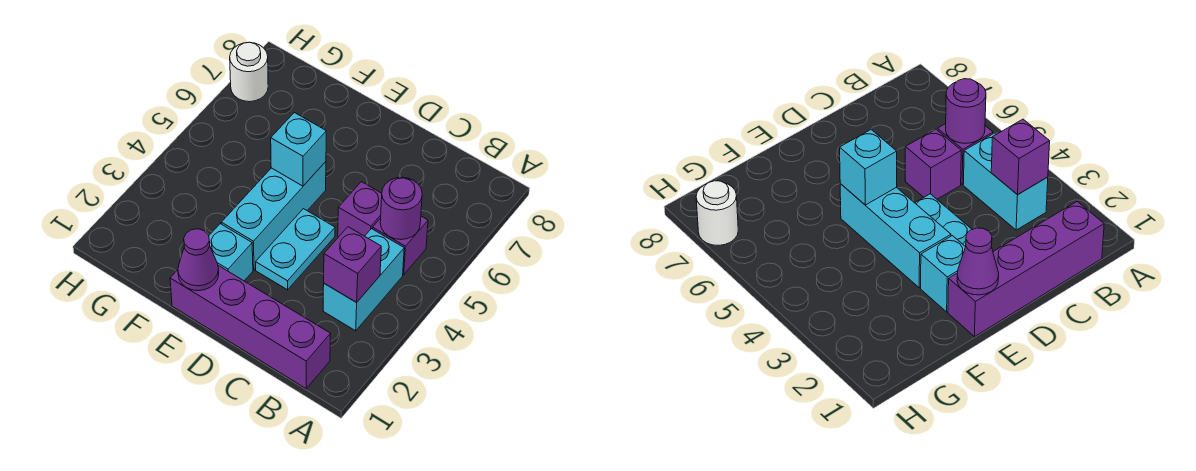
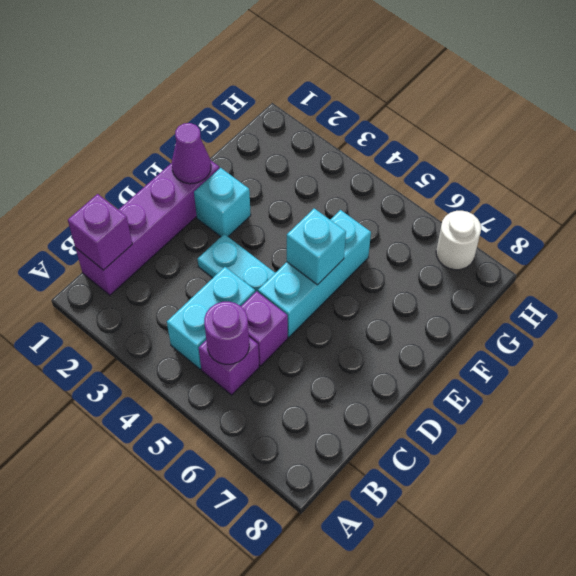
cyan 1x2 brick [323,229,404,331] -> cyan 1x2 brick turned to [167,267,255,369]
purple 1x1 brick [324,227,381,302] -> purple 1x1 brick moved to [68,194,132,270]
cyan 1x3 brick [221,162,326,270] -> cyan 1x3 brick turned to [258,210,371,337]

